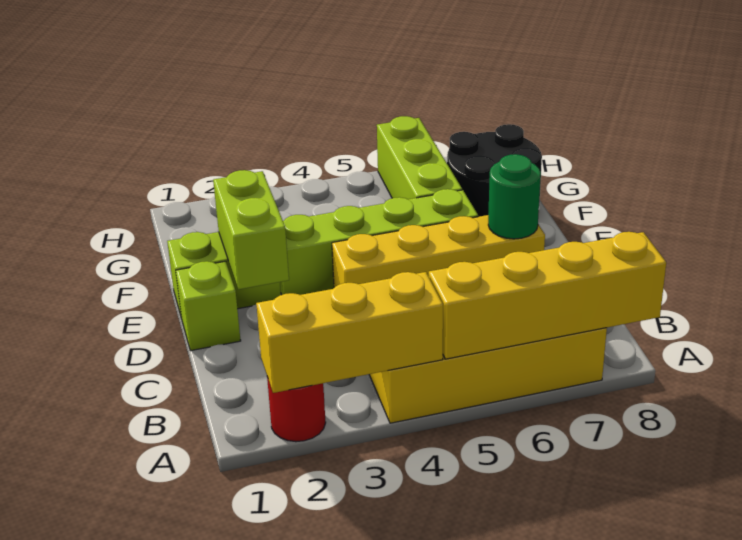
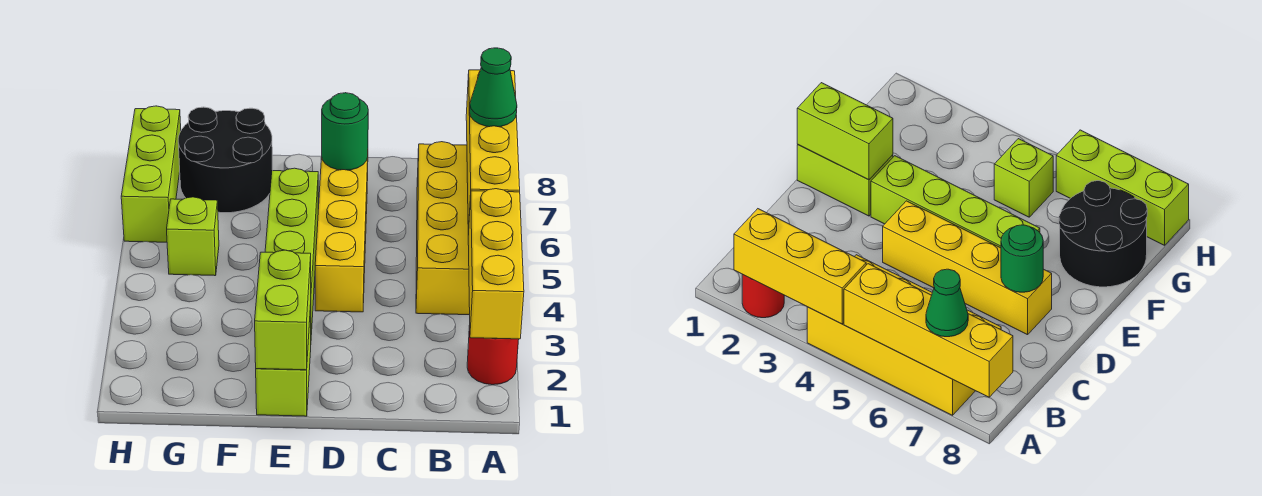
none -> green 1x1 cone [469,48,517,127]
lime 1x1 brick [176,261,241,351] -> lime 1x1 brick moved to [167,197,219,276]
lime 1x2 brick [213,170,289,289] -> lime 1x2 brick turned to [255,250,311,370]
lime 1x3 brick [377,116,462,199] -> lime 1x3 brick turned to [121,106,181,242]

